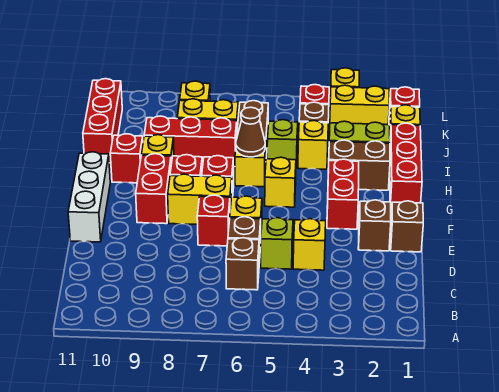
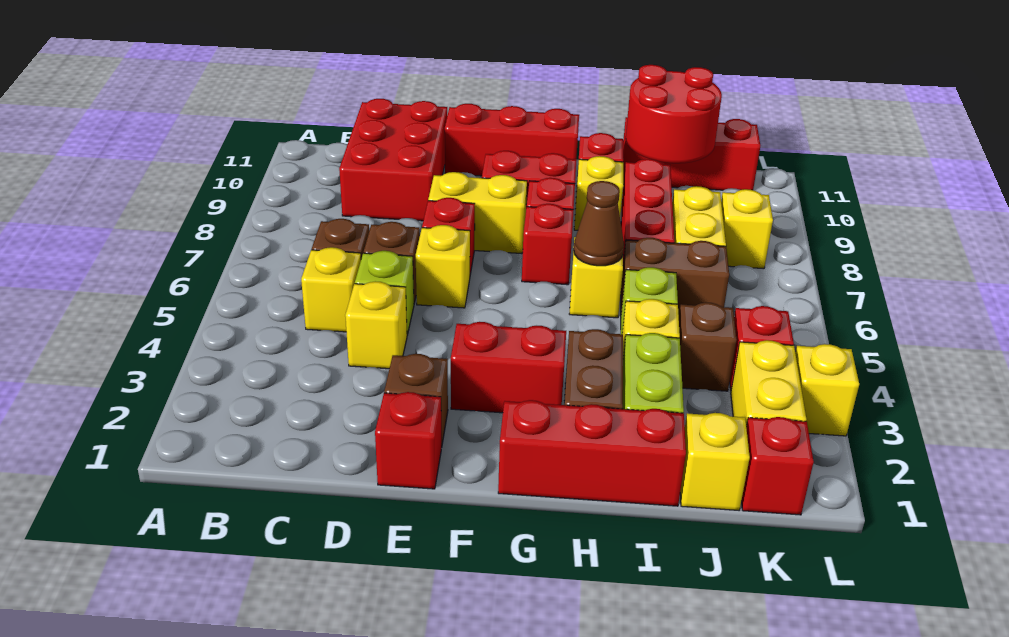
none -> red 2x3 brick [339,99,447,221]
brown 1x1 brick [390,201,423,252] -> red 1x1 brick [375,392,441,489]
white 1x3 brick [68,152,110,242] -> red 1x3 brick [445,104,579,176]
yellow 1x2 brick [168,174,232,225] -> yellow 1x2 brick turned to [428,172,527,254]
yellow 1x1 brick [265,157,296,207] -> yellow 1x1 brick moved to [301,247,361,332]
none -> red 2x2 round brick [626,65,722,163]

